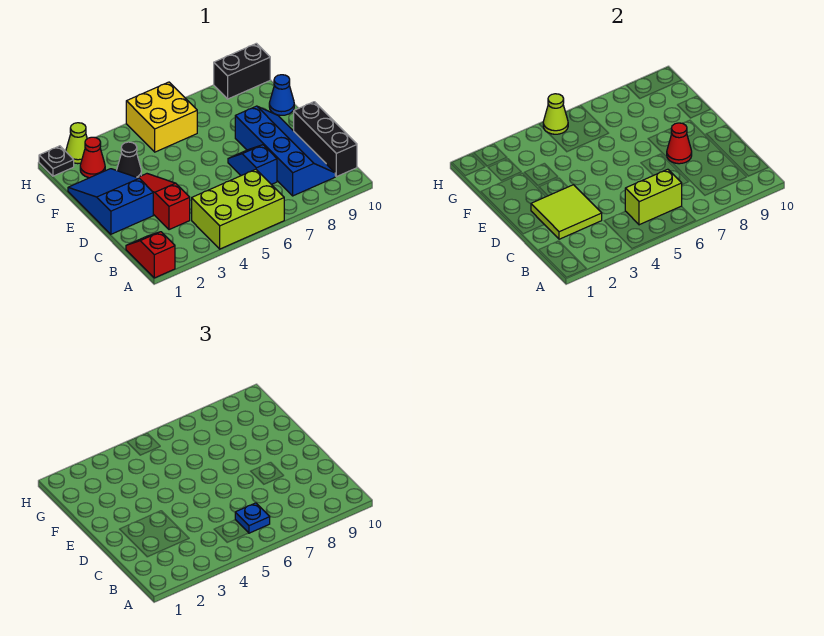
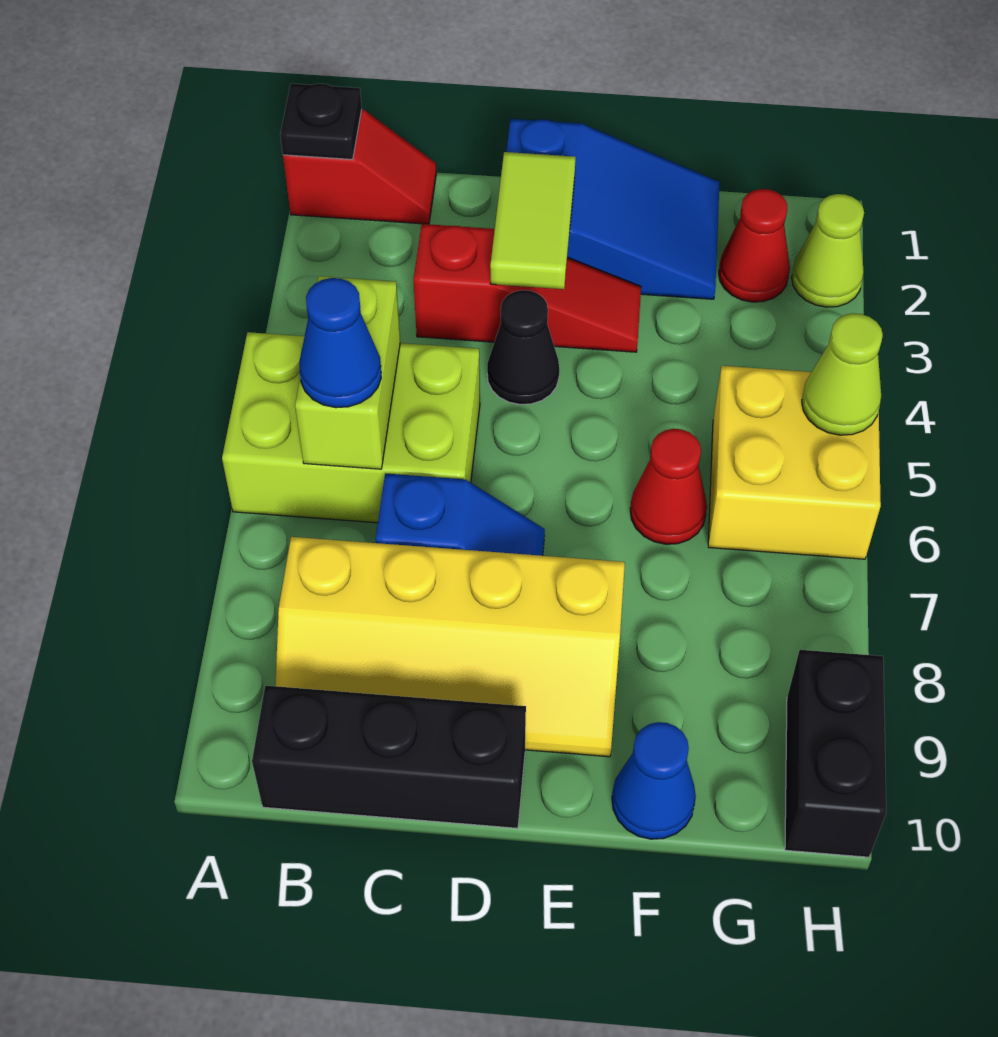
lime 2x3 brick [192,169,284,249] -> lime 2x3 brick turned to [222,332,480,523]
blue 1x1 plate [235,503,270,533] -> blue 1x1 cone [299,278,381,408]
blue 2x4 slope [235,106,335,196] -> yellow 2x4 slope [275,537,625,757]
lime 2x2 tile [531,185,602,239] -> lime 1x2 tile [490,152,576,289]
red 1x1 cone [667,123,692,164] -> red 1x1 cone moved to [630,429,707,544]
black 1x1 cone [117,142,141,178] -> black 1x1 cone moved to [487,290,559,405]
black 1x1 plate [39,146,74,176] -> black 1x1 plate moved to [280,84,362,159]

